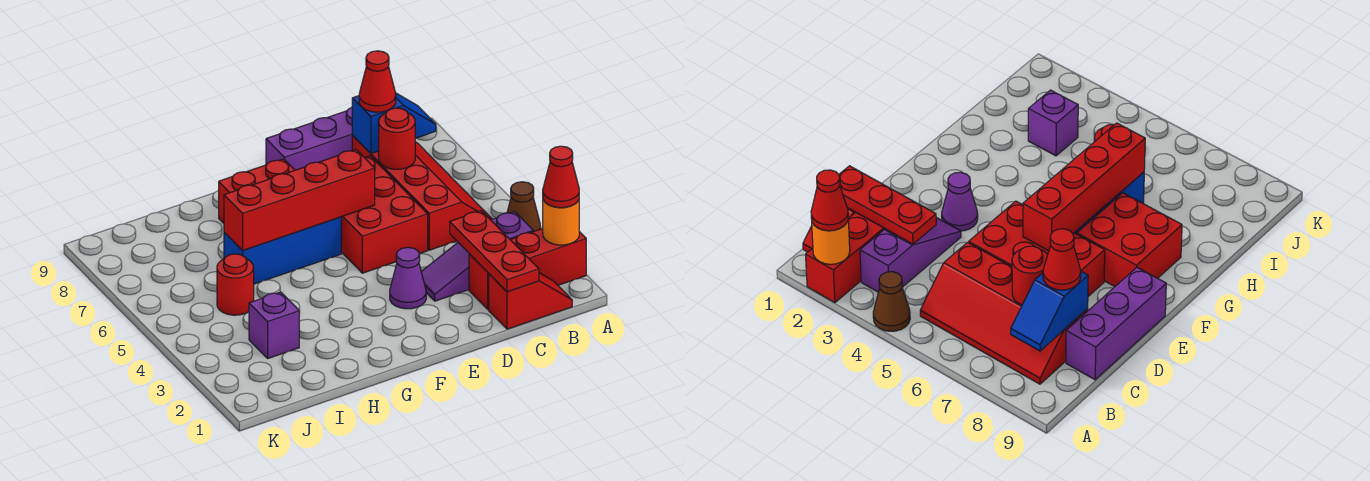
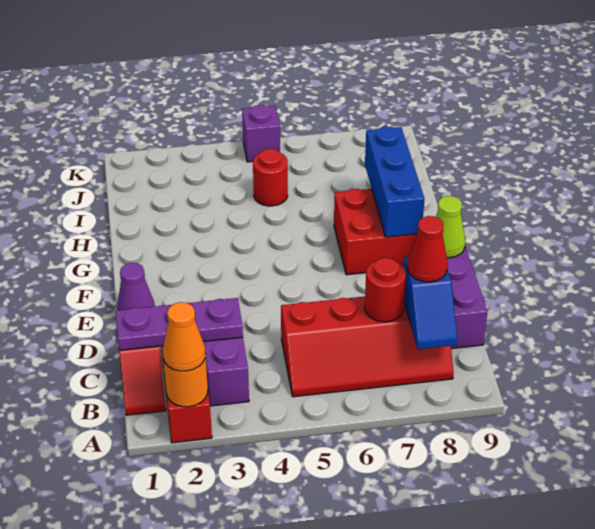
red 1x1 cone [543,146,579,208] -> orange 1x1 cone [163,302,206,371]
brown 1x1 cone [507,182,541,231] -> none
red 1x3 plate [450,211,539,292] -> purple 1x3 plate [116,298,243,350]
red 2x3 brick [341,156,428,273] -> none
purple 1x1 cone [390,247,426,309] -> purple 1x1 cone moved to [117,263,155,310]
red 1x4 brick [224,150,375,251] -> none
none -> lime 1x1 cone [436,196,465,258]
blue 1x3 brick [224,217,341,284] -> blue 1x3 brick moved to [365,126,424,237]
purple 1x1 brick [249,292,299,358] -> purple 1x1 brick moved to [242,105,280,162]

